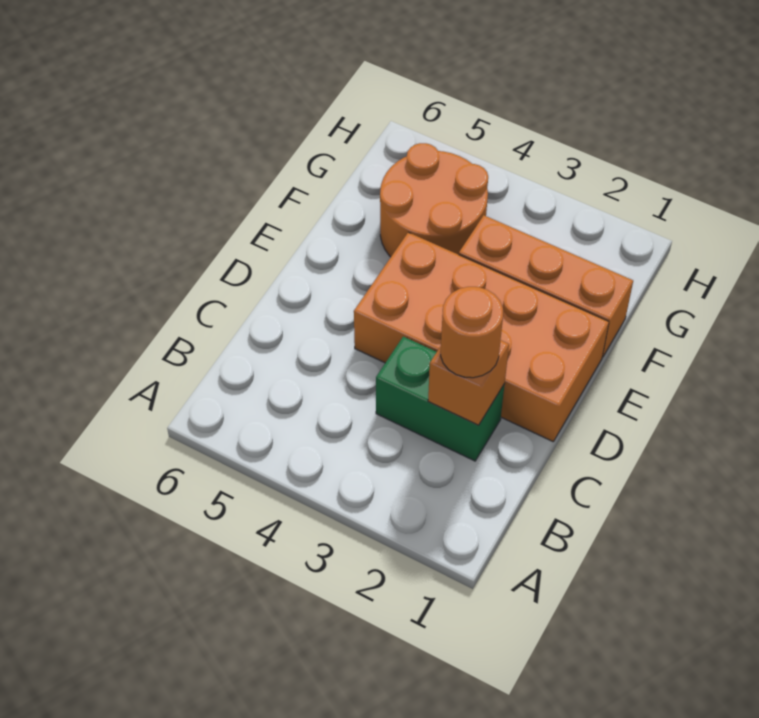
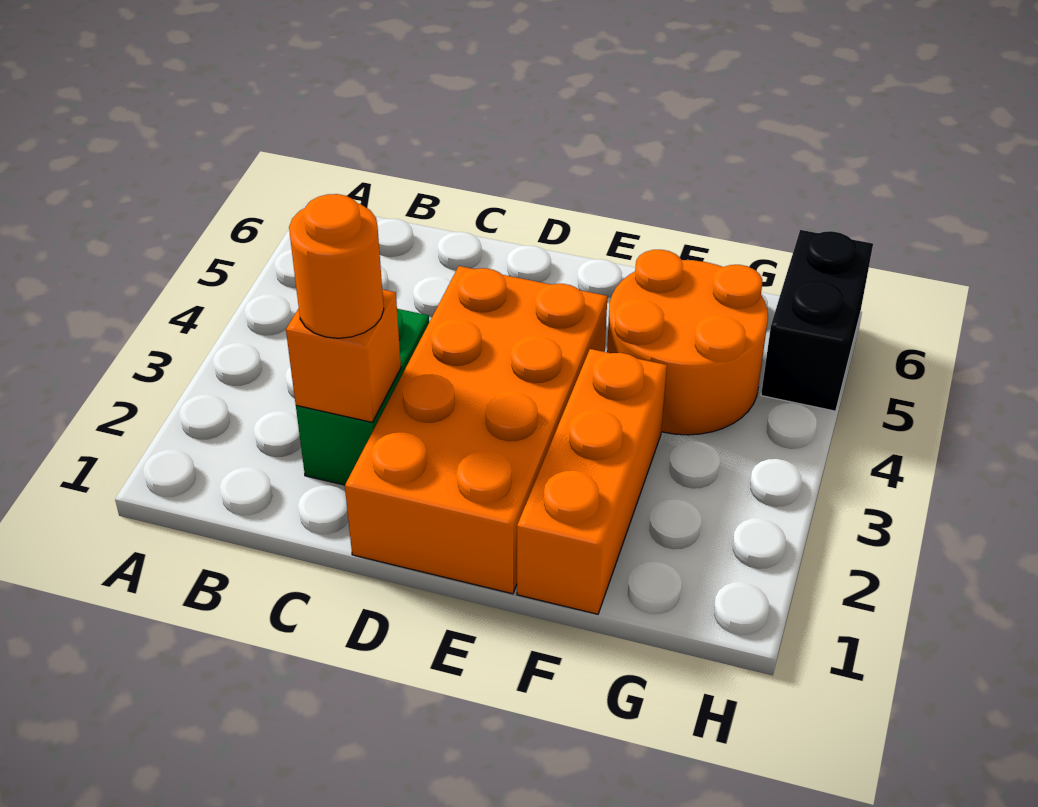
none -> black 1x2 brick [761,230,873,411]

